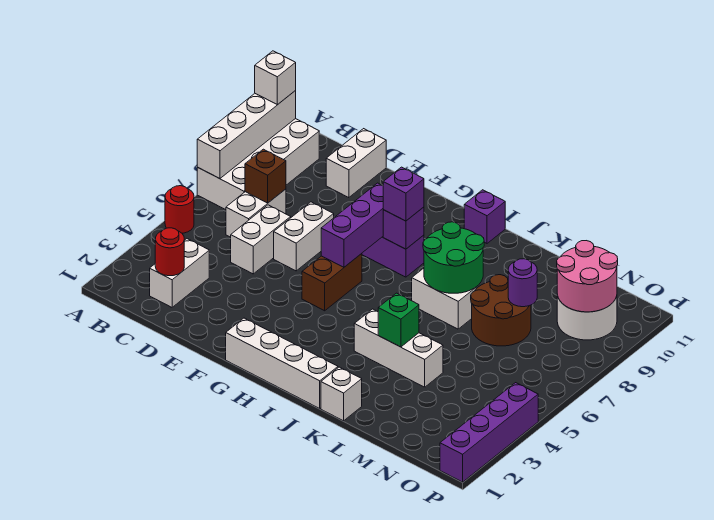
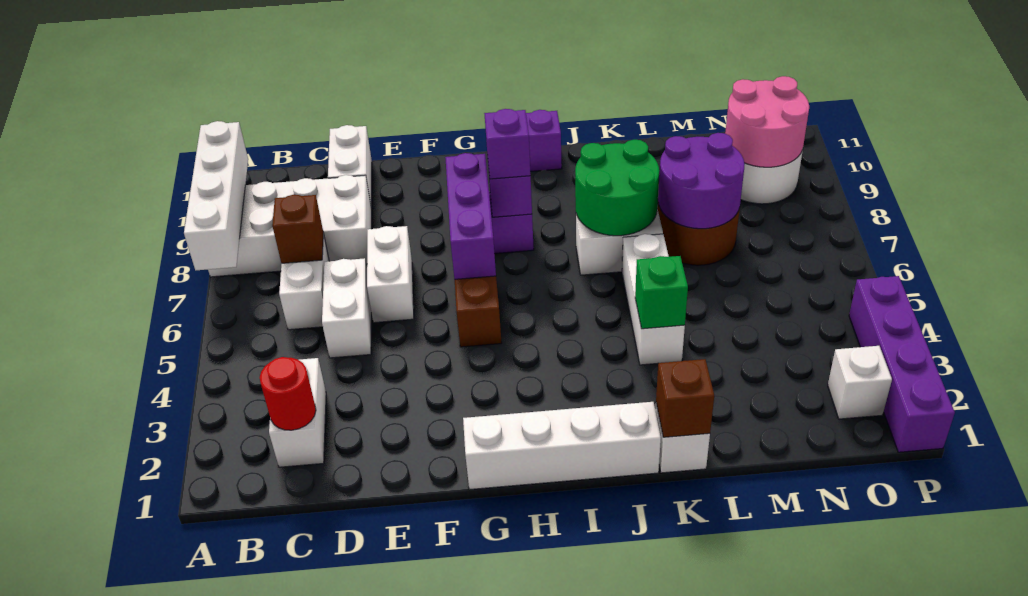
red 1x1 round brick [165,186,194,233] -> none
white 2x4 brick [197,119,319,210] -> white 2x4 brick turned to [208,175,372,277]
white 1x1 brick [255,51,296,105] -> white 1x1 brick moved to [828,346,892,419]
white 1x3 brick [354,309,443,387] -> white 1x3 brick turned to [622,234,685,365]
none -> brown 1x1 brick [656,359,714,437]
purple 1x1 round brick [508,259,537,307] -> purple 2x2 round brick [658,133,745,229]

